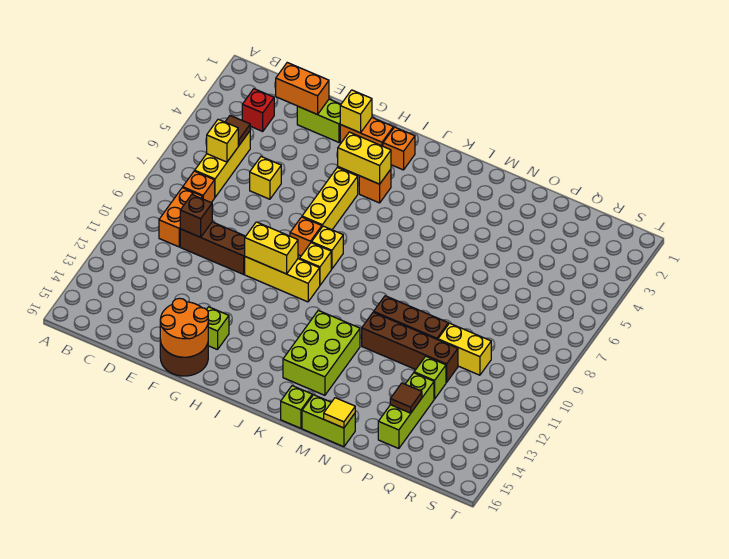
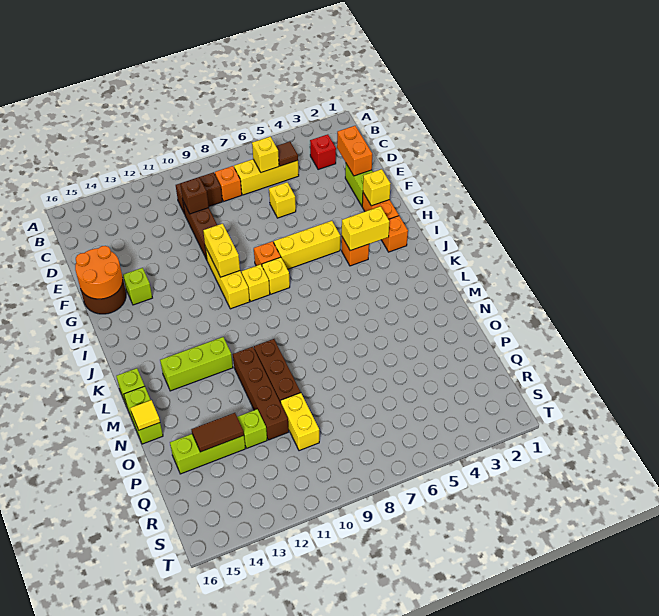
orange 1x2 brick [159,188,203,247] -> brown 1x2 brick [176,172,222,213]
yellow 1x2 brick [338,132,391,184] -> yellow 1x2 brick turned to [342,206,389,251]
lime 2x3 brick [283,310,360,395] -> lime 1x3 brick [160,337,233,391]
brown 1x1 tile [390,383,422,413] -> brown 1x2 tile [191,413,244,452]

